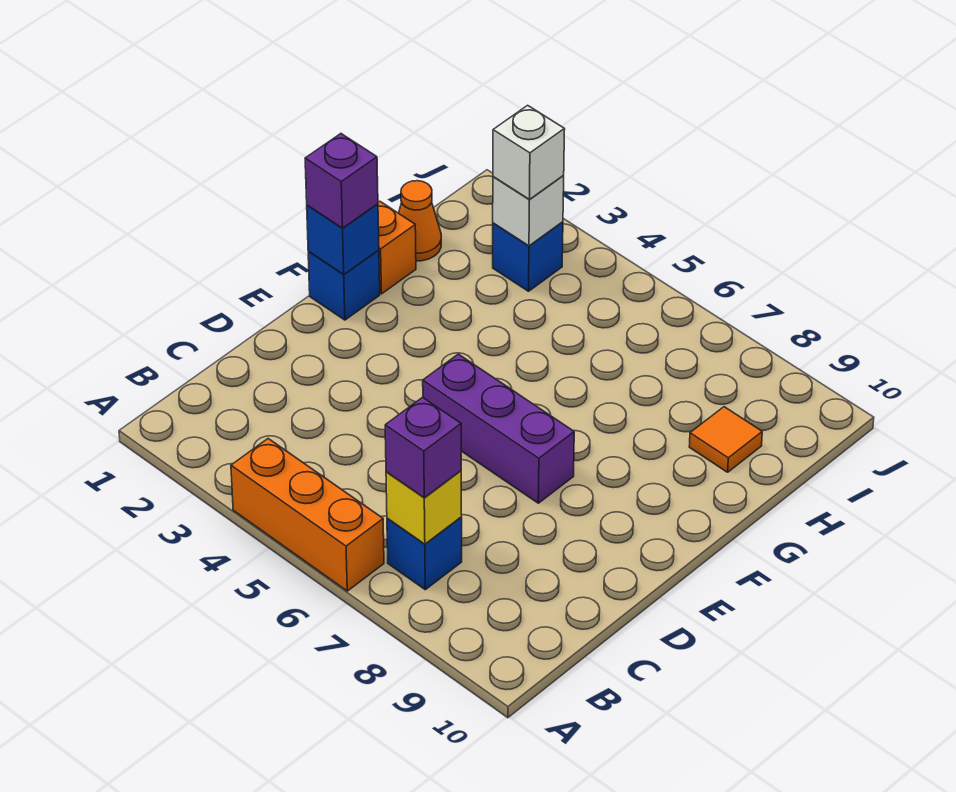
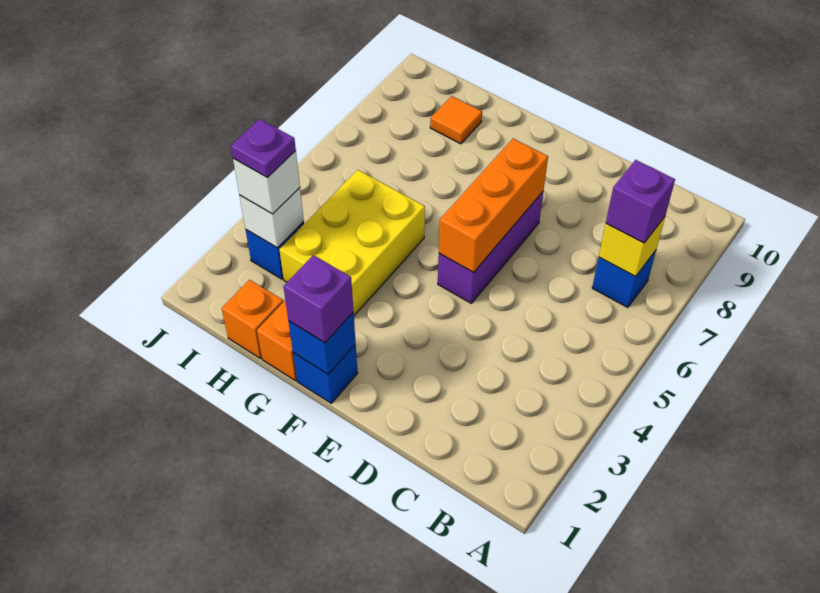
orange 1x3 brick [231,439,384,591] -> orange 1x3 brick moved to [439,139,548,272]
none -> yellow 2x3 brick [279,170,425,316]
orange 1x1 cone [399,181,441,261] -> orange 1x1 brick [222,280,283,359]
none -> purple 1x1 plate [231,119,296,178]

